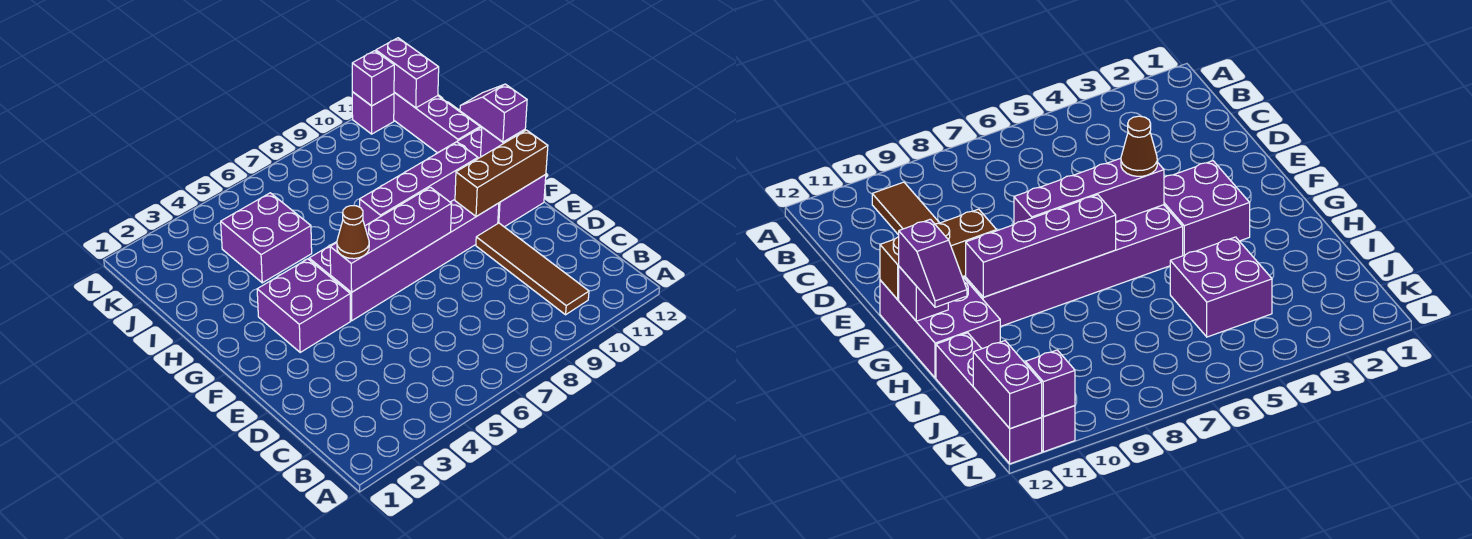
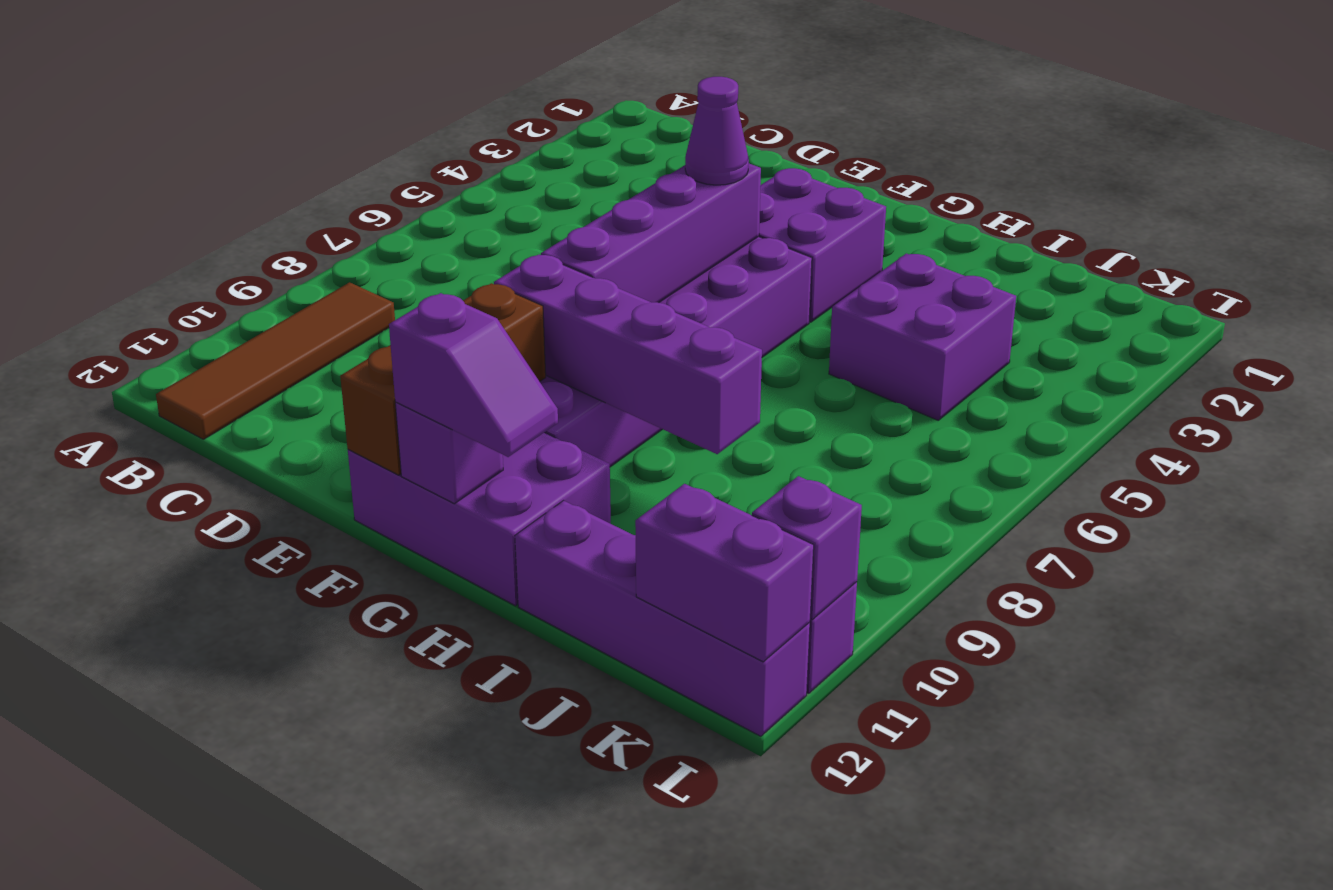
brown 1x4 tile [476,223,589,315] -> brown 1x4 tile turned to [156,282,395,439]
brown 1x1 cone [337,206,369,259] -> purple 1x1 cone [685,77,749,185]
purple 1x4 brick [360,142,478,226] -> purple 1x4 brick turned to [494,255,762,454]

